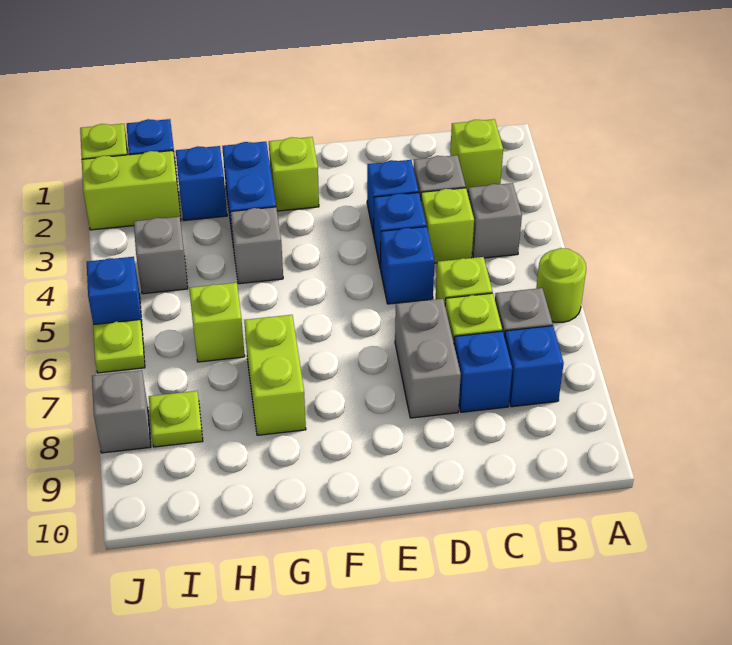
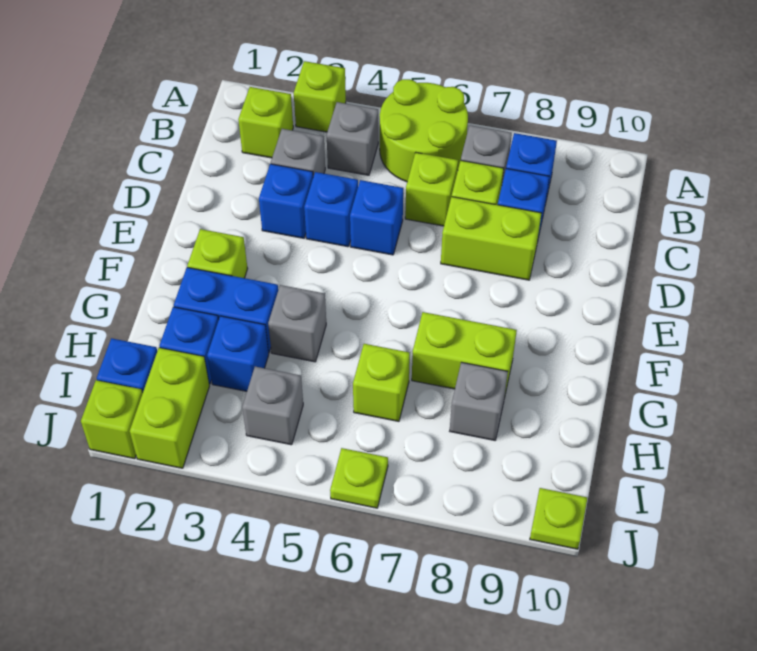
lime 1x1 round brick [536,248,586,322] -> lime 2x2 round brick [380,79,468,182]
lime 1x1 brick [421,188,474,263] -> lime 1x1 brick moved to [294,61,346,132]
grey 1x2 brick [395,299,461,418] -> lime 1x2 brick [441,197,542,280]
lime 1x1 plate [149,391,203,447] -> lime 1x1 plate moved to [530,488,587,549]
blue 1x1 brick [87,257,142,326] -> blue 1x1 brick moved to [207,316,269,391]
grey 1x1 brick [92,370,151,453] -> grey 1x1 brick moved to [450,362,508,440]

